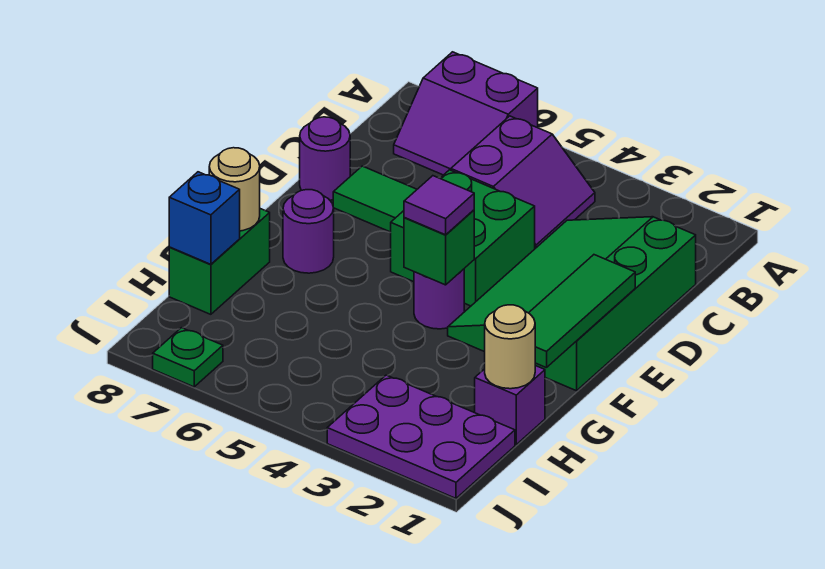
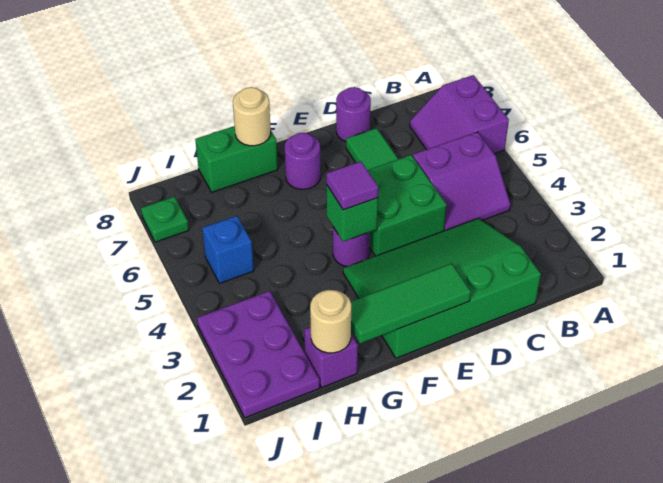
blue 1x1 brick [169,172,240,264] -> blue 1x1 brick moved to [202,216,254,283]

